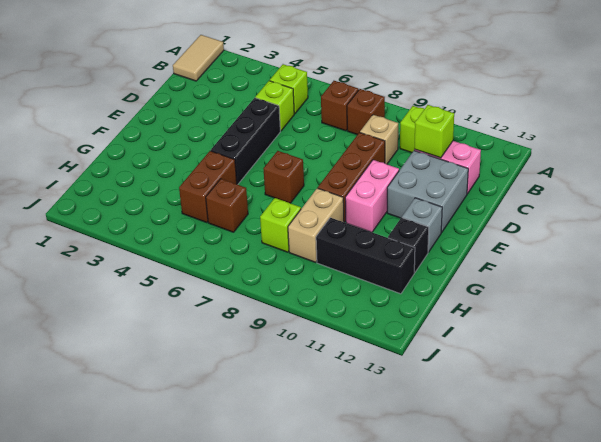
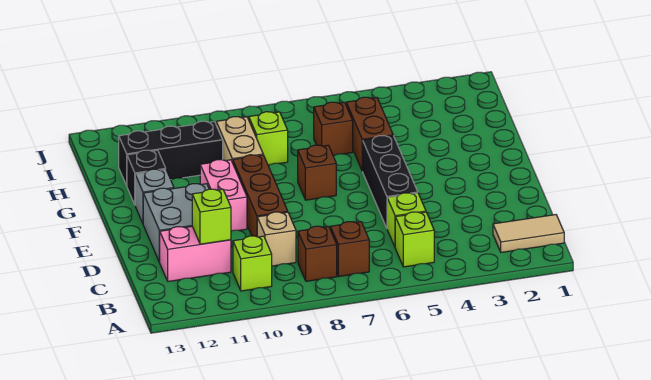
tan 1x2 tile [173,35,224,81] -> tan 1x2 tile turned to [493,215,564,252]

